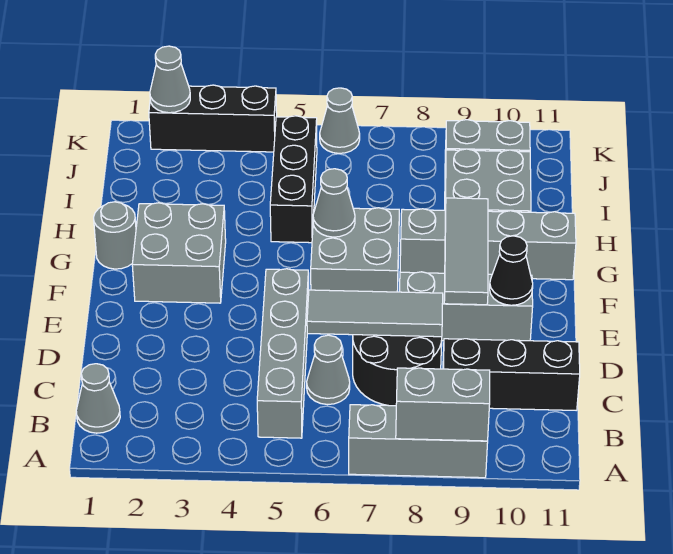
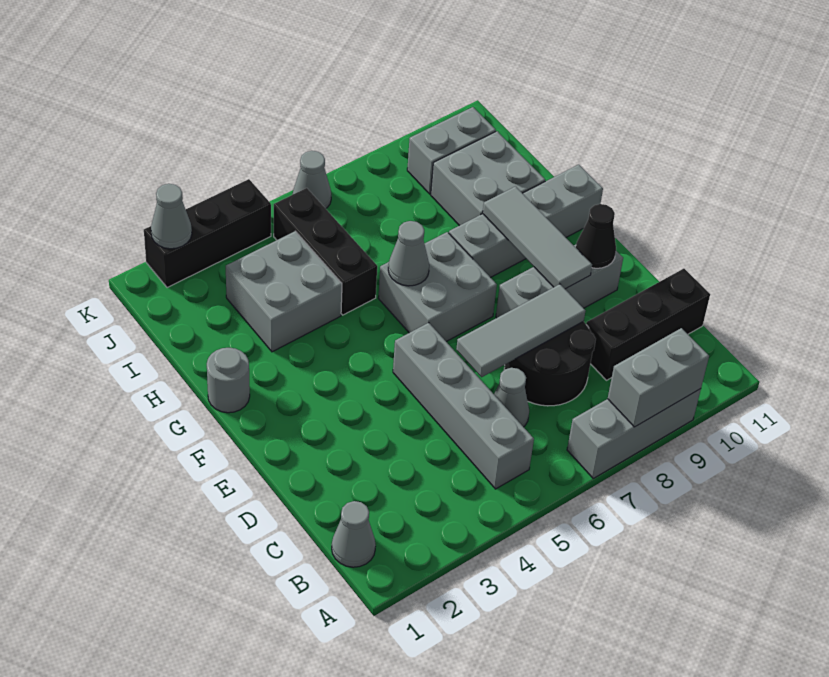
grey 2x2 brick [132,203,226,303] -> grey 2x2 brick moved to [226,231,342,352]

